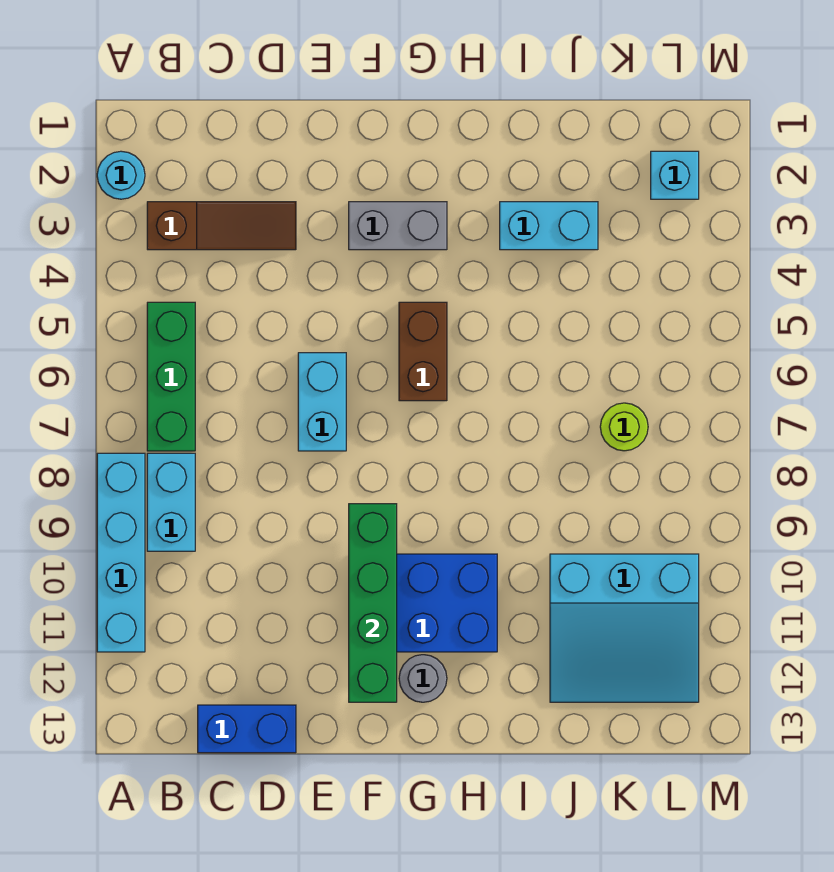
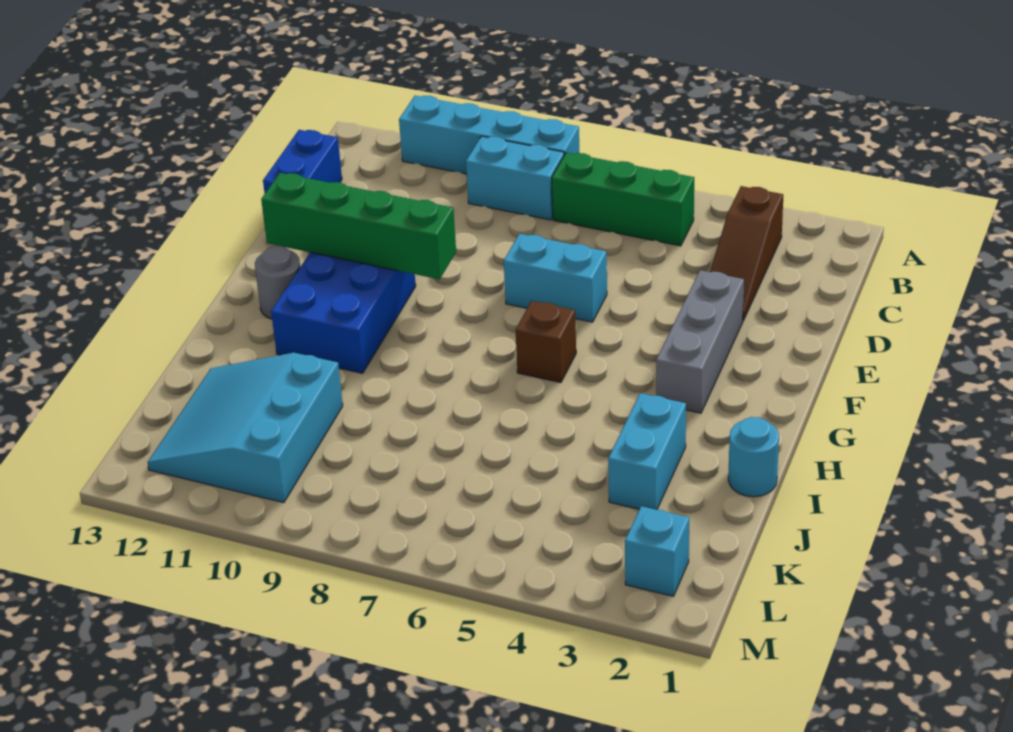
cyan 1x1 round brick [97,151,145,199] -> cyan 1x1 round brick moved to [728,417,779,497]
grey 1x2 brick [349,202,447,250] -> grey 1x3 brick [656,270,744,413]
brown 1x2 brick [399,302,447,401] -> brown 1x1 brick [516,301,576,383]
lime 1x1 round brick [600,403,648,451] -> none

